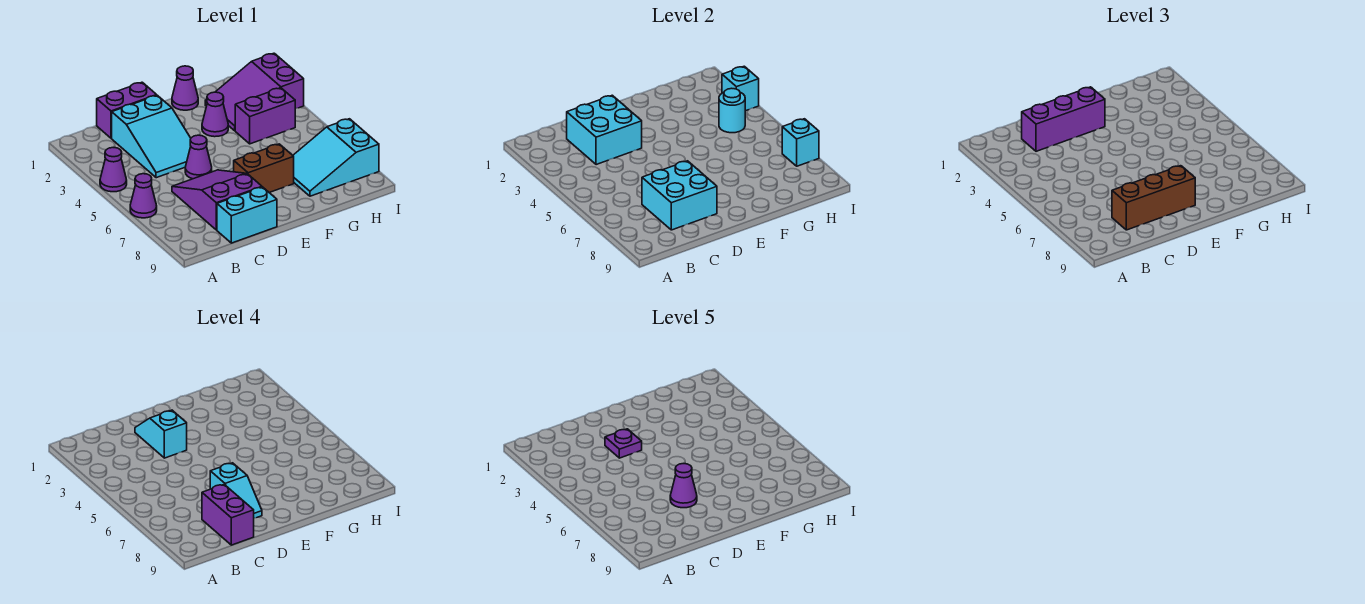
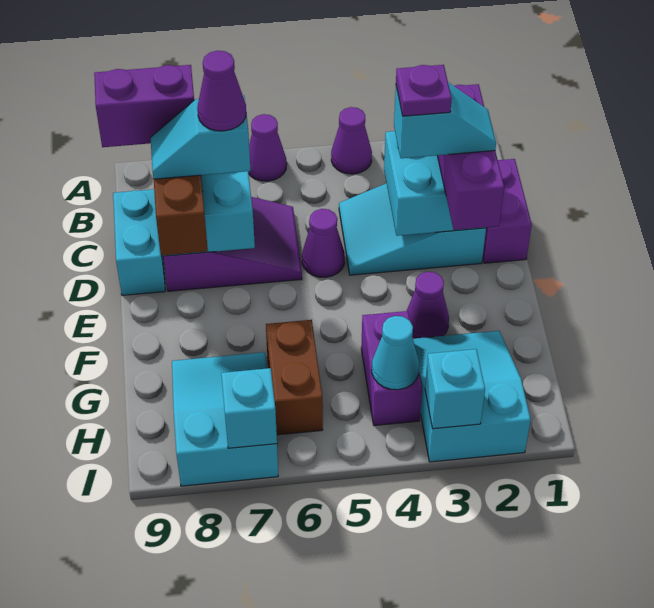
brown 1x2 brick [234,144,294,193] -> brown 1x2 brick moved to [266,320,323,435]
purple 1x1 cone [172,66,198,110] -> none
purple 2x3 slope [205,53,304,131] -> cyan 2x3 slope [413,331,531,462]
cyan 1x1 round brick [719,88,745,133] -> cyan 1x1 cone [372,316,419,390]

